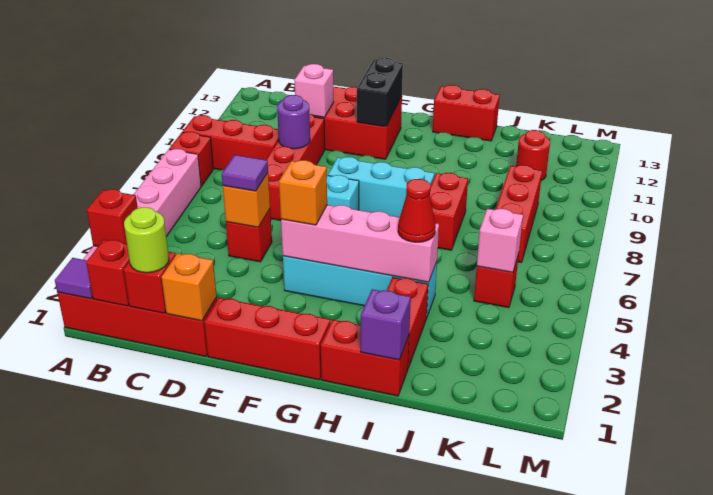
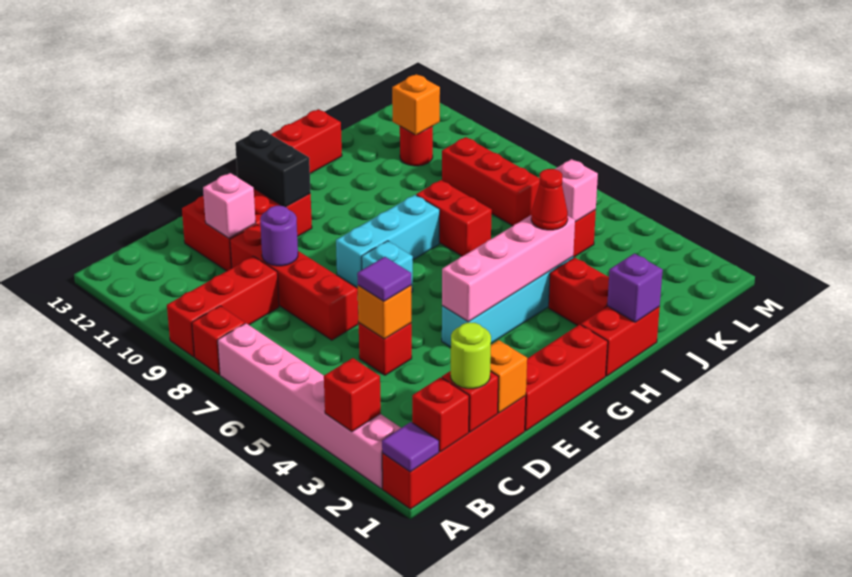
orange 1x1 brick [279,160,327,225] -> orange 1x1 brick moved to [392,74,440,135]

